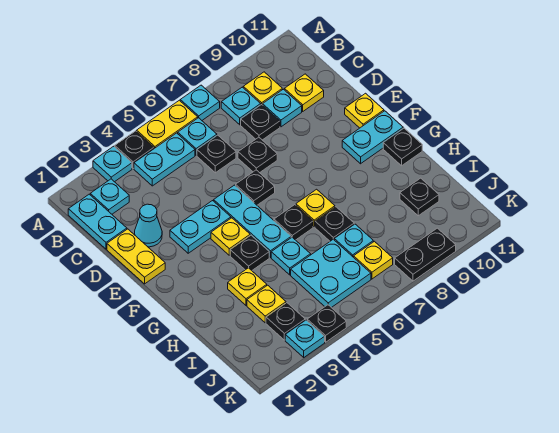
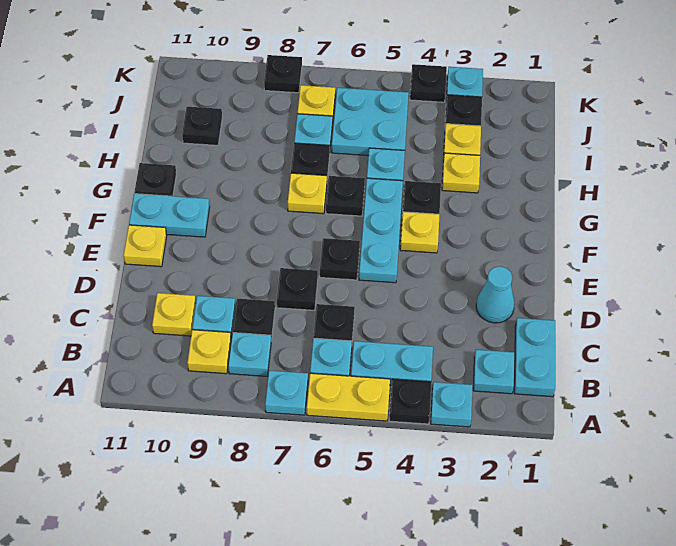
yellow 1x2 plate [107,229,165,284] -> none
cyan 1x2 plate [170,201,231,253] -> none
black 1x2 plate [395,228,456,281] -> black 1x1 plate [264,55,302,93]

